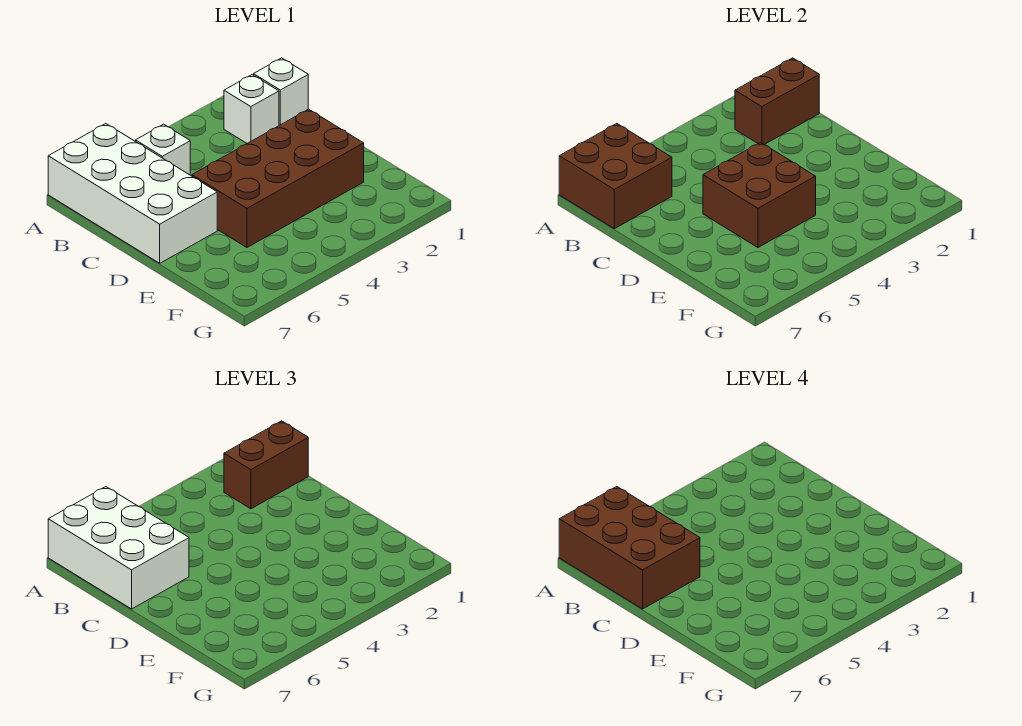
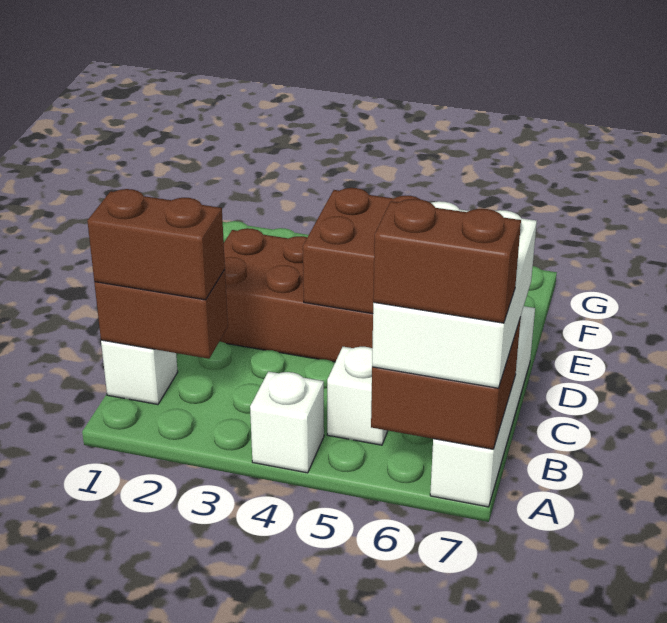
white 2x4 brick [48,124,217,263] -> white 1x4 brick [430,306,535,507]
brown 2x3 brick [559,487,700,609] -> brown 1x2 brick [373,199,521,323]
white 1x1 brick [224,75,279,143] -> white 1x1 brick moved to [250,372,324,473]

